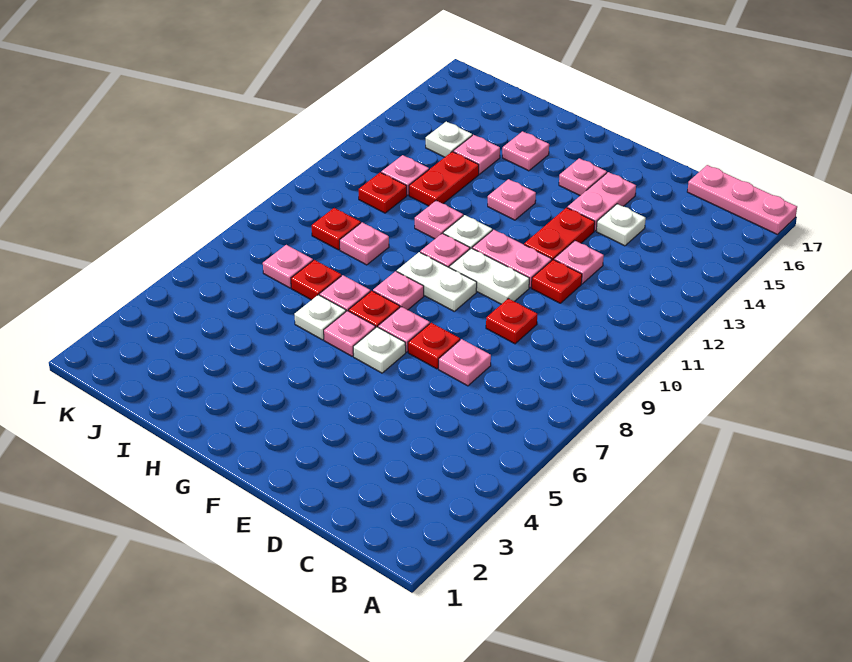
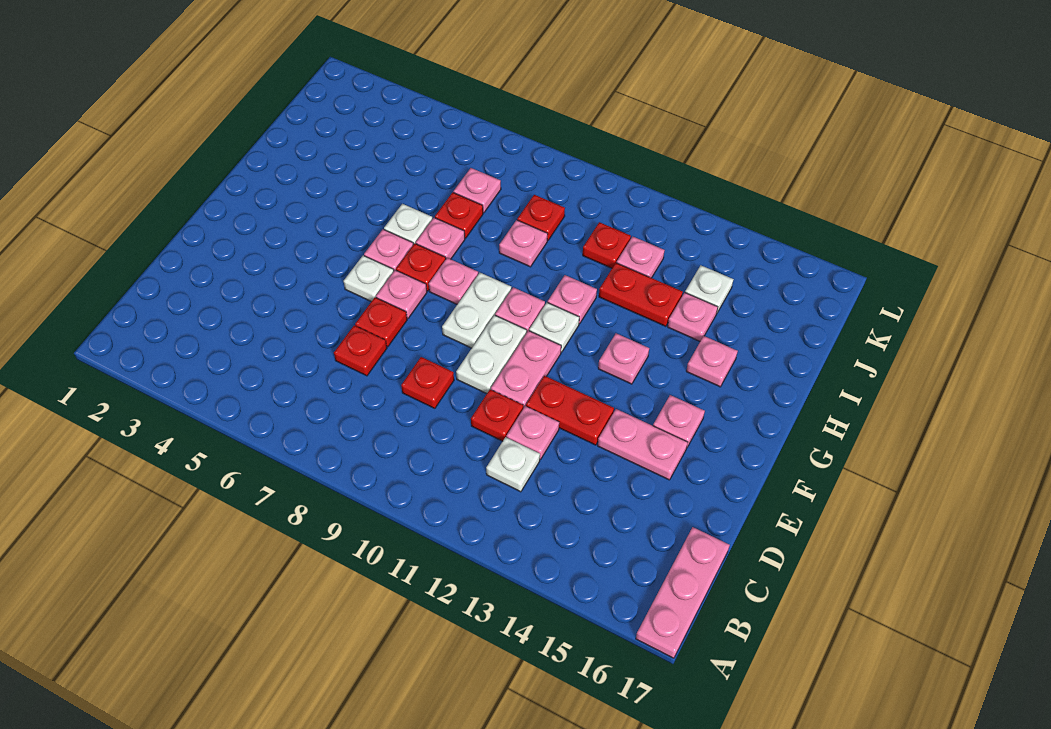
pink 1x1 plate [439,339,491,386] -> red 1x1 plate [334,325,387,376]
white 1x1 plate [596,204,646,246] -> white 1x1 plate moved to [486,437,540,492]

